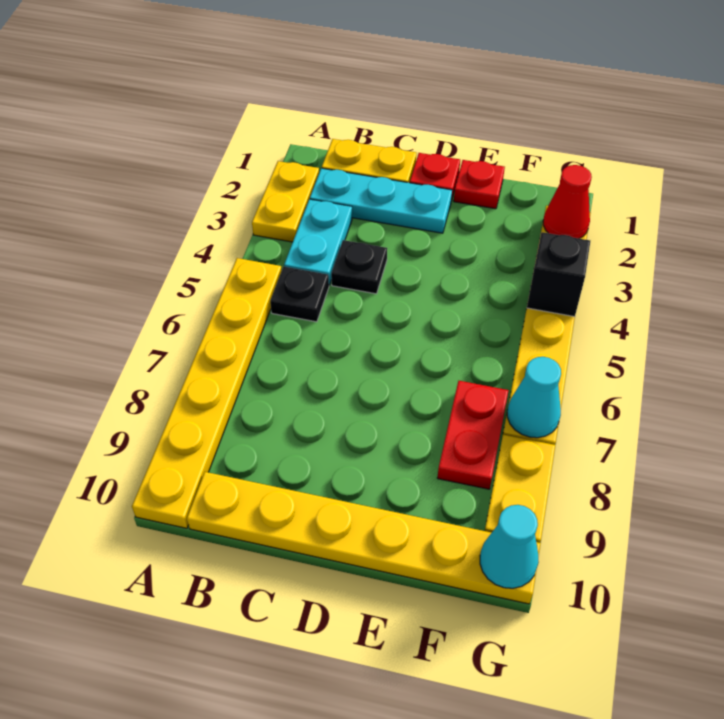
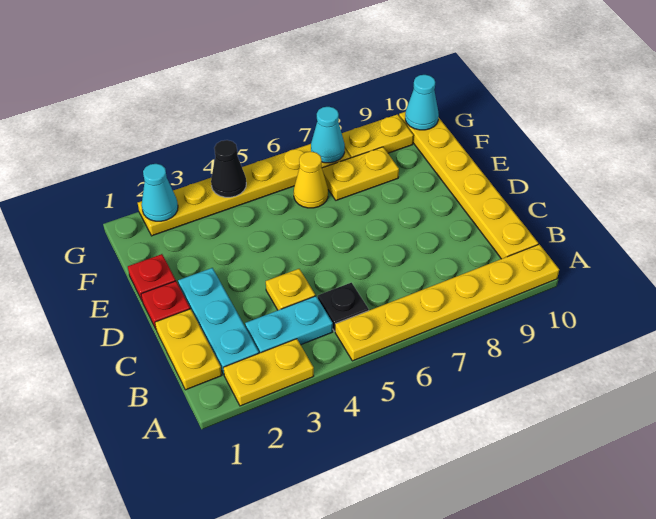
black 1x1 plate [331,240,387,294] -> yellow 1x1 plate [266,269,315,310]
none -> yellow 1x1 cone [294,152,328,208]
red 1x2 plate [437,381,509,489] -> yellow 1x2 plate [322,147,399,200]
red 1x1 cone [543,165,592,238] -> cyan 1x1 cone [142,164,178,221]
black 1x1 brick [527,232,590,317] -> black 1x1 cone [211,140,246,197]

